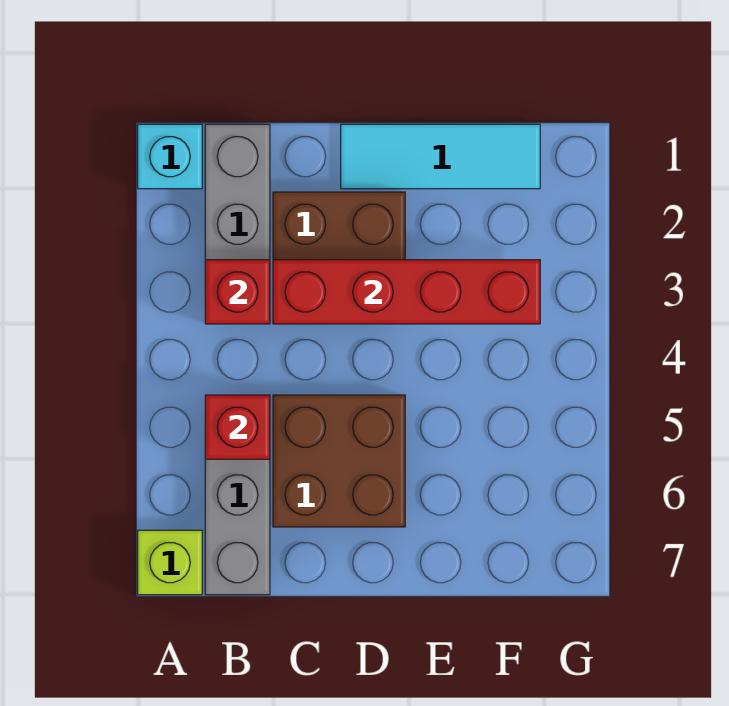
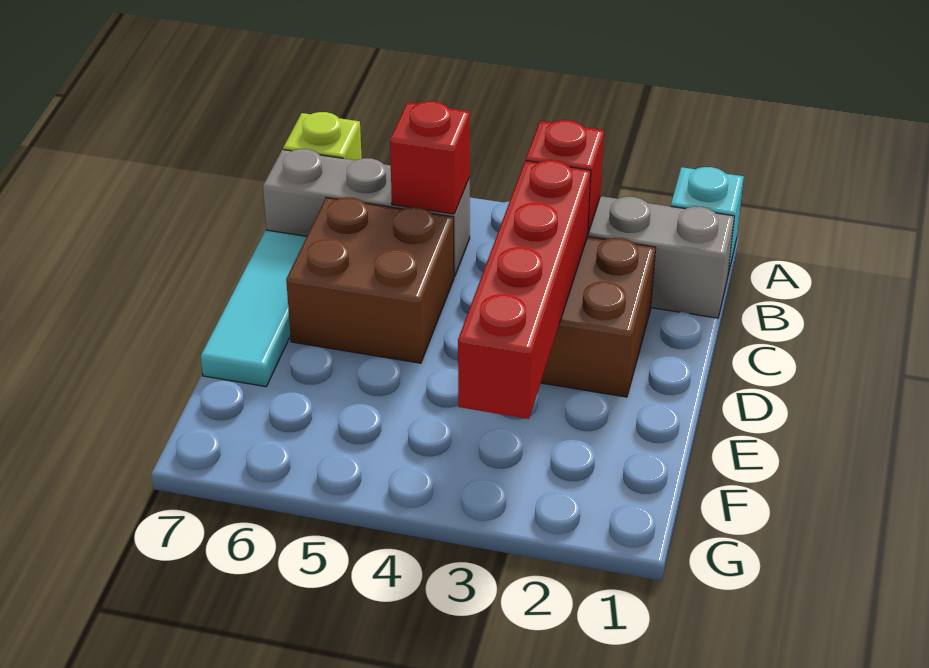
cyan 1x3 tile [341,124,540,189] -> cyan 1x3 tile moved to [201,230,307,387]

